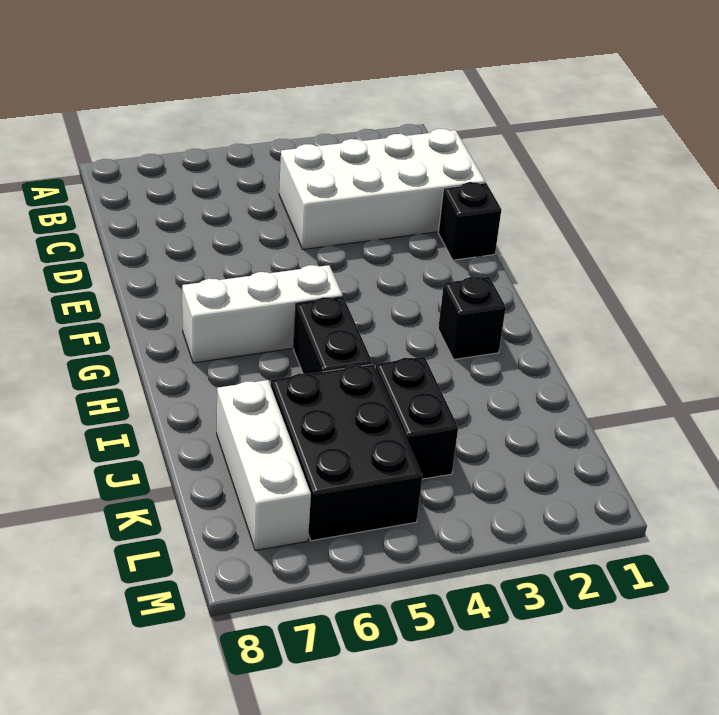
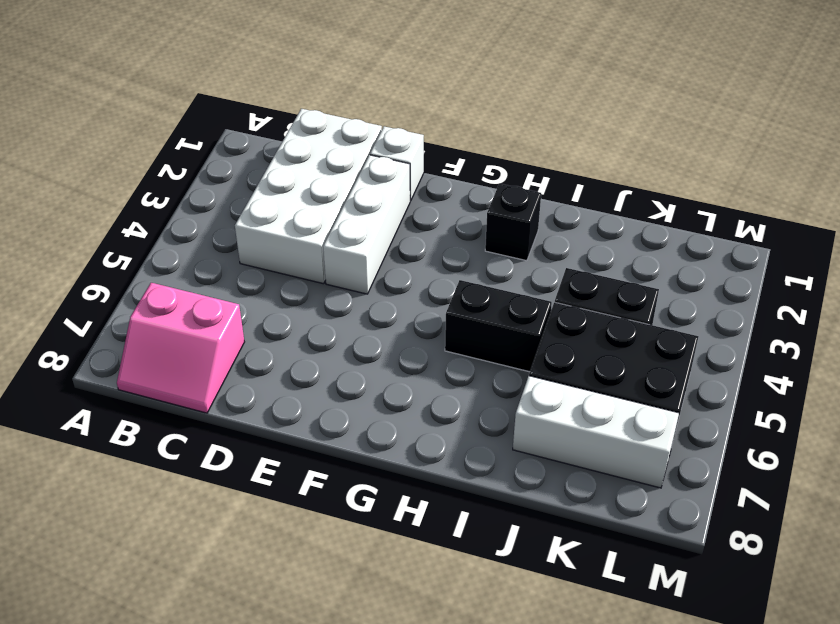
none -> pink 2x2 slope [117,283,244,413]
black 1x1 brick [438,182,502,260] -> white 1x1 brick [370,126,424,201]
white 1x3 brick [182,265,343,363] -> white 1x3 brick moved to [323,155,410,294]

